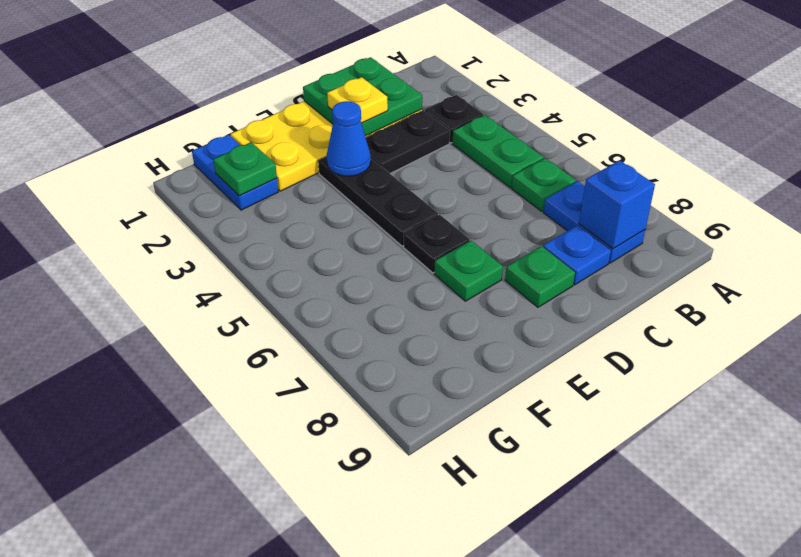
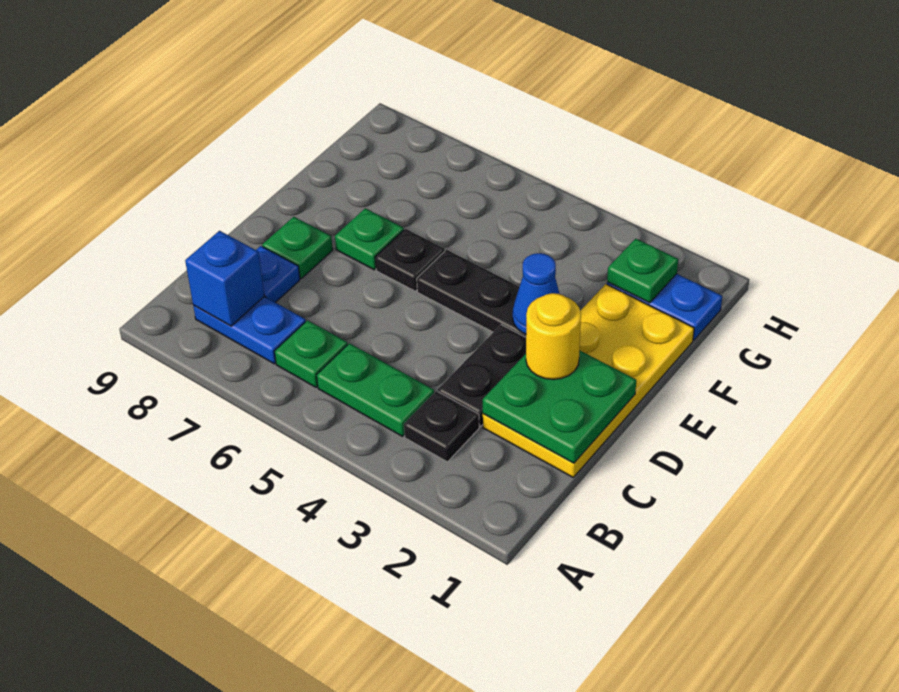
yellow 1x1 plate [327,77,388,123] -> yellow 1x1 round brick [526,293,581,380]

